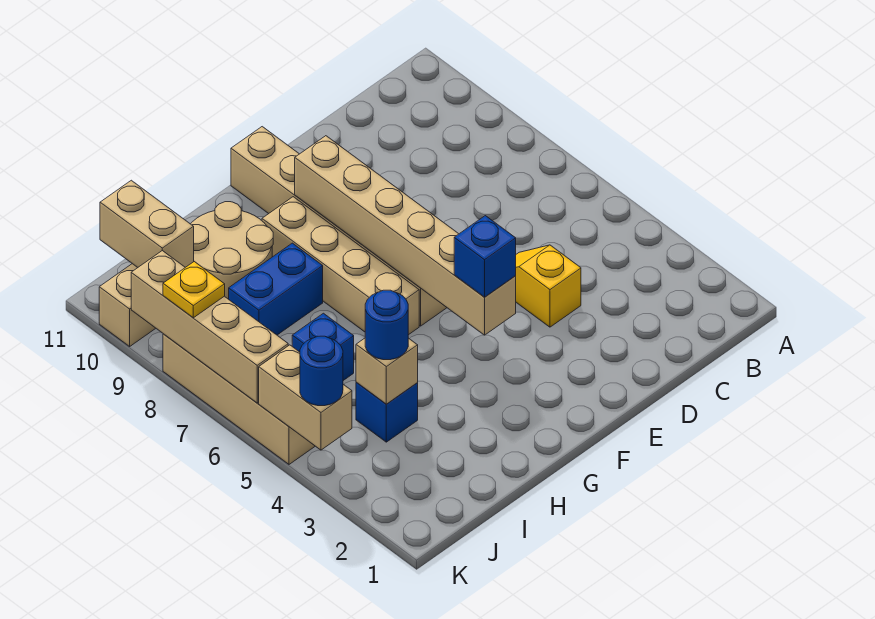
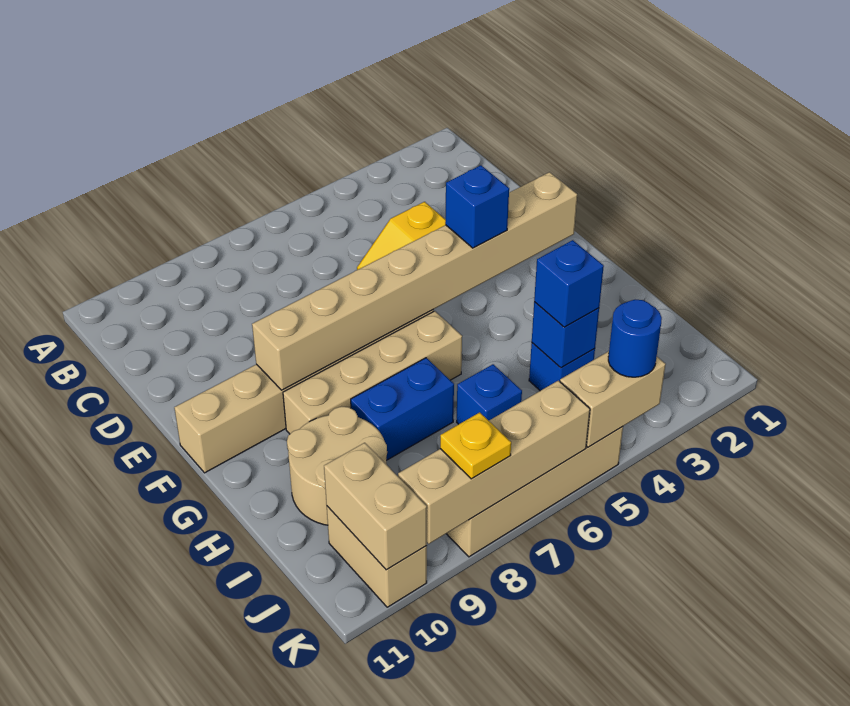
tan 1x6 brick [295,136,516,335] -> tan 1x8 brick [252,172,577,390]
blue 1x2 brick [229,243,323,335] -> blue 1x2 brick turned to [351,358,454,460]
tan 1x1 brick [356,338,418,404] -> blue 1x1 brick [532,302,599,368]
blue 1x1 round brick [365,290,408,360] -> blue 1x1 brick [534,240,604,327]
tan 1x2 brick [100,180,194,267] -> tan 1x2 brick turned to [324,443,427,570]

